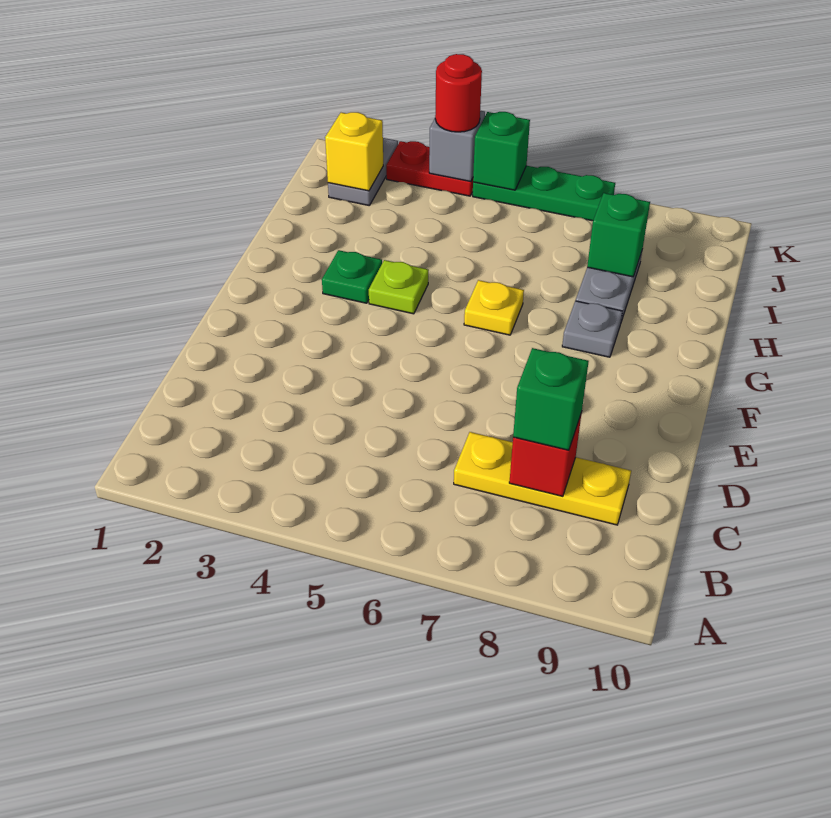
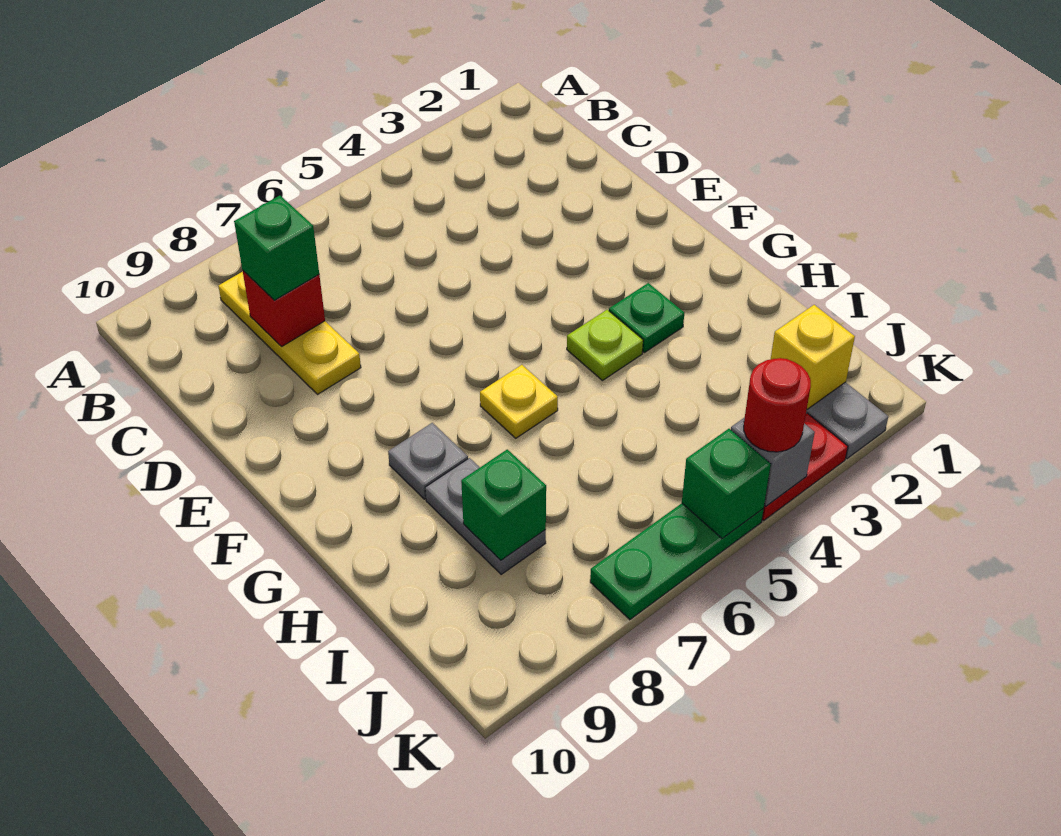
yellow 1x3 plate [454,432,631,525] -> yellow 1x3 plate turned to [218,272,361,395]

